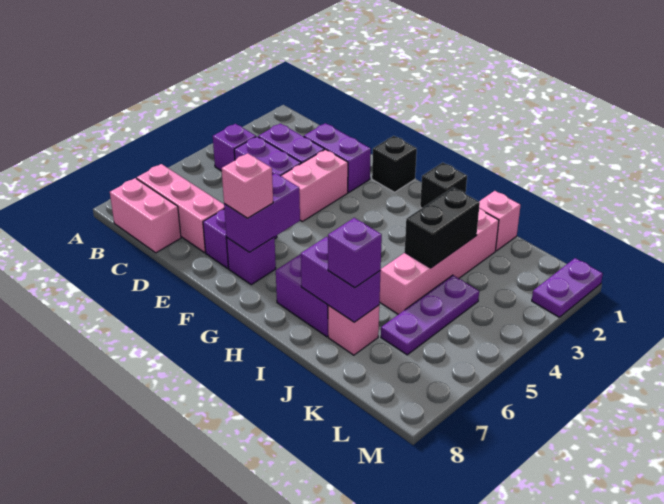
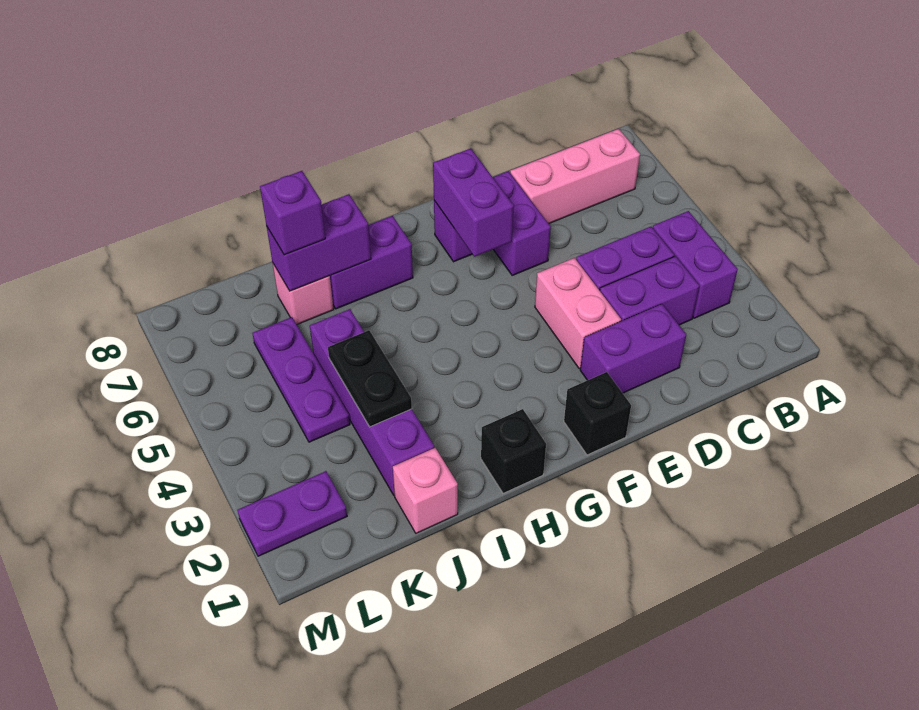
purple 1x1 brick [213,124,256,171] -> purple 1x2 brick [653,211,738,318]
pink 1x2 brick [110,178,181,253] -> none
pink 1x1 brick [222,153,273,218] -> none
pink 1x4 brick [380,209,499,314] -> purple 1x4 brick [310,309,434,495]
black 1x2 brick [405,188,480,268] -> black 1x2 plate [328,330,412,427]
purple 1x2 plate [532,258,603,317] -> purple 1x2 plate turned to [237,471,347,556]

